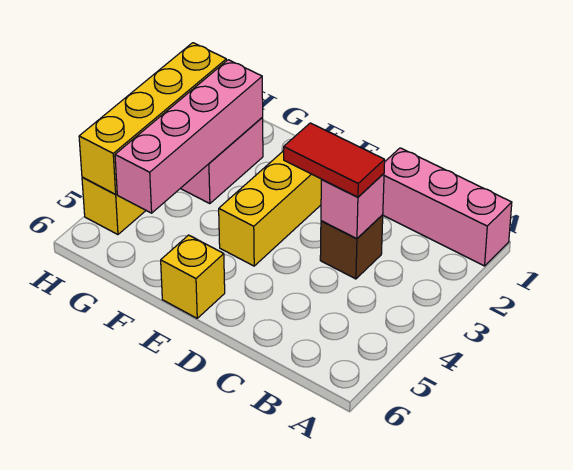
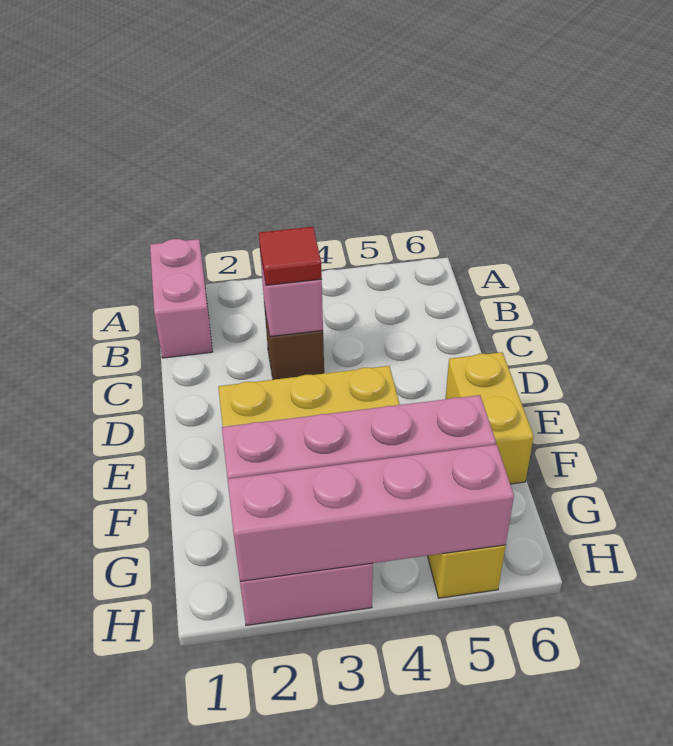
pink 1x3 brick [383,148,512,266] -> pink 1x2 brick [150,239,212,358]
red 1x2 tile [284,123,385,197] -> red 1x1 tile [259,227,322,285]
yellow 1x1 brick [161,235,225,318] -> yellow 1x2 brick [446,352,534,484]
yellow 1x4 brick [79,43,226,194] -> pink 1x4 brick [228,444,514,581]

